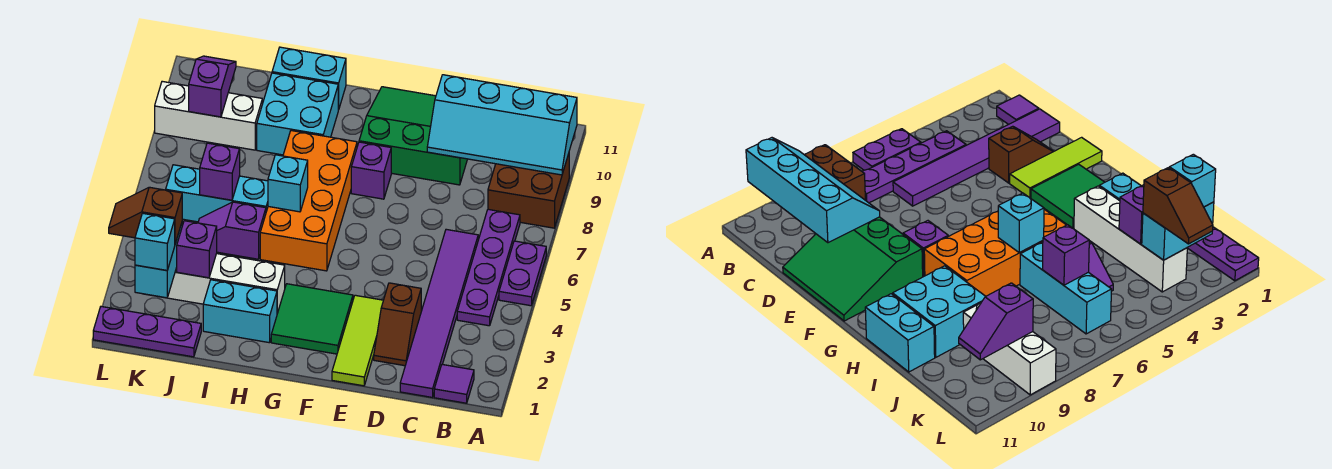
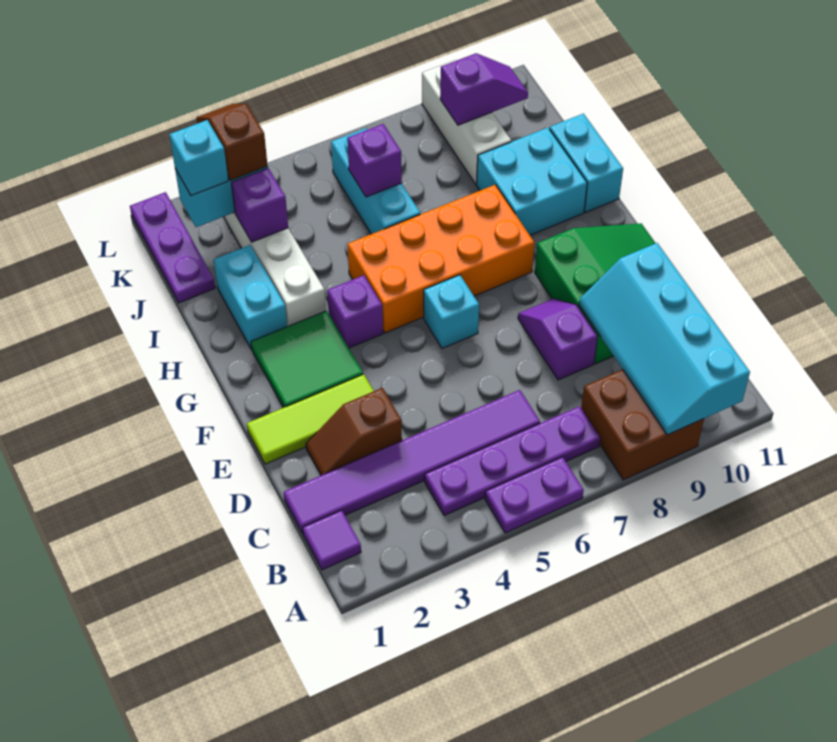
purple 1x1 brick [351,142,391,199] -> purple 1x1 brick moved to [327,275,383,348]
cyan 1x1 brick [268,155,308,212] -> cyan 1x1 brick moved to [424,275,479,348]
purple 1x2 slope [198,202,266,259] -> purple 1x2 slope moved to [518,299,598,380]

